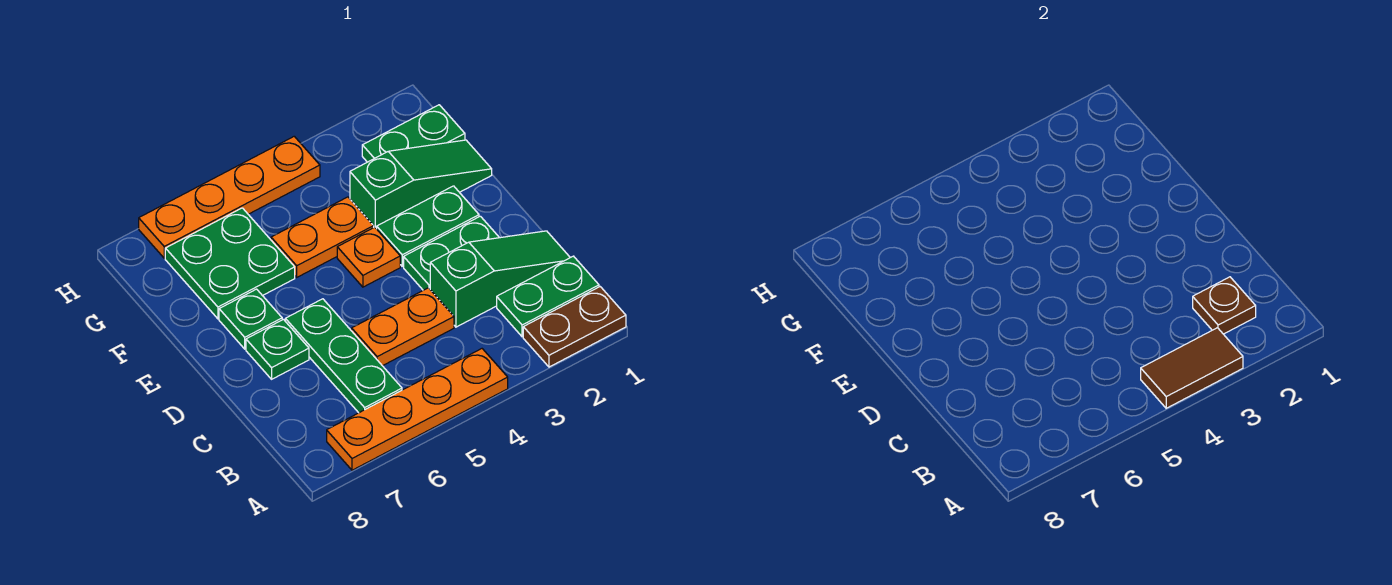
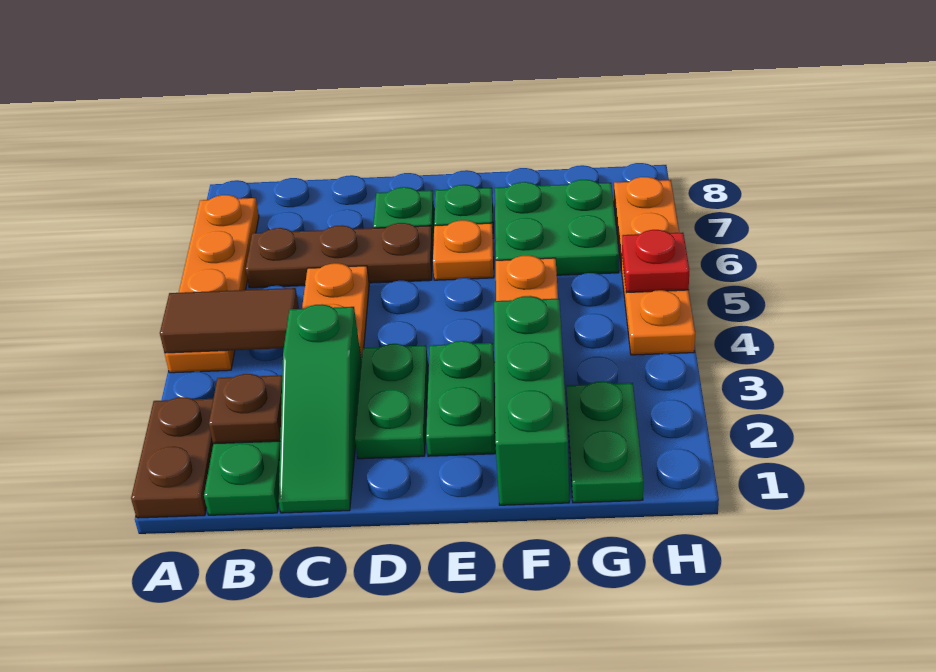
brown 1x2 tile [1141,328,1243,408] -> brown 1x2 tile turned to [160,288,299,353]
green 1x3 plate [285,299,402,413] -> brown 1x3 plate [246,223,433,288]
orange 1x1 plate [337,227,400,287] -> orange 1x1 plate moved to [433,220,494,280]
green 1x3 slope [350,140,492,229] -> green 1x3 brick [494,296,569,505]
none -> red 1x1 plate [622,230,689,293]

